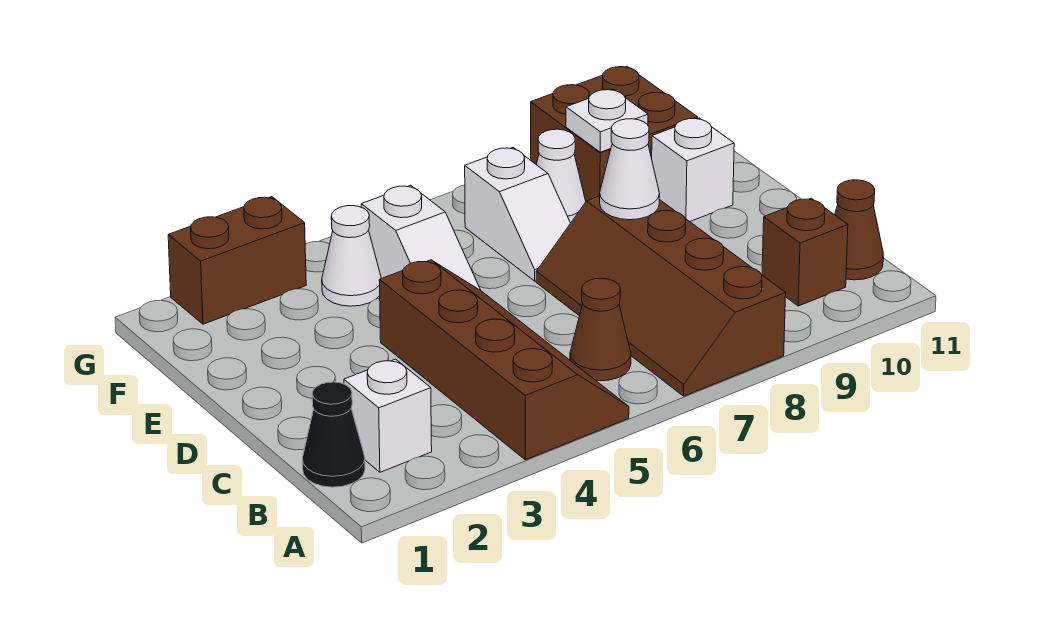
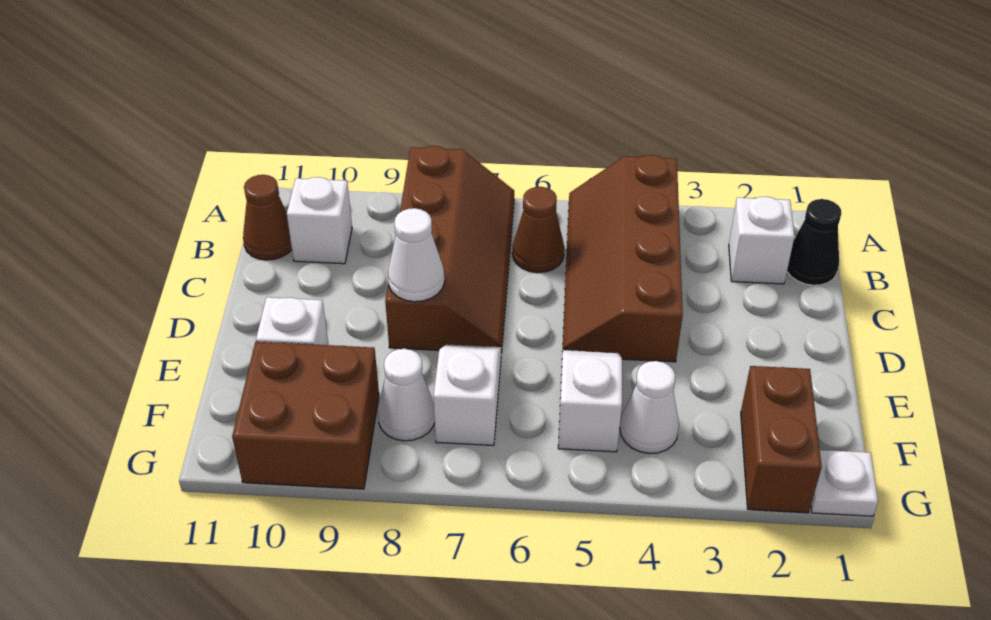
brown 1x1 brick [762,198,848,306] -> white 1x1 brick [287,177,352,264]
white 1x1 plate [566,89,648,152] -> white 1x1 plate moved to [811,450,878,516]
brown 1x2 brick [168,197,306,324] -> brown 1x2 brick turned to [741,366,822,513]

